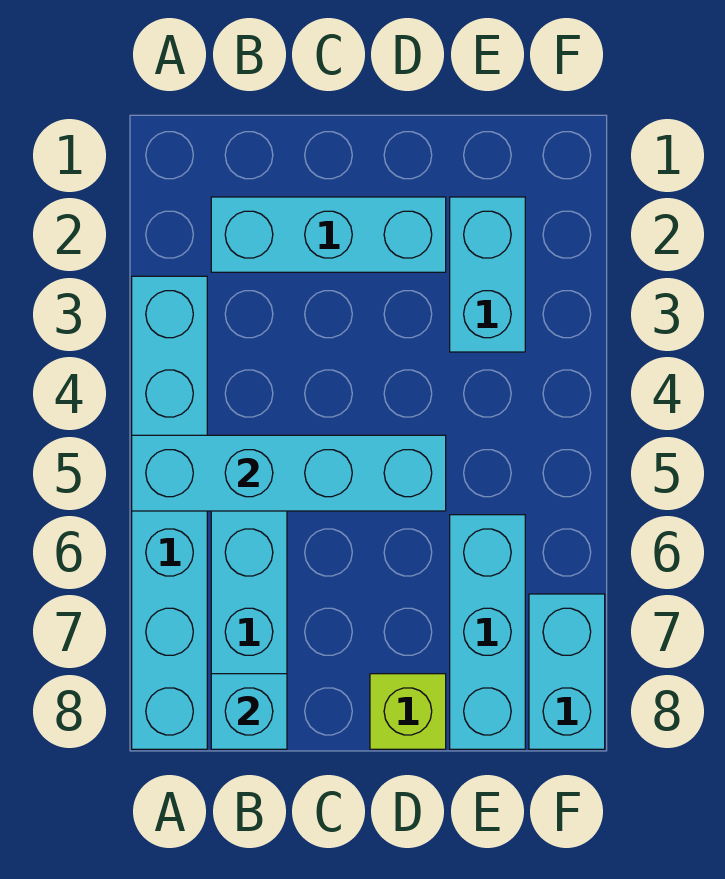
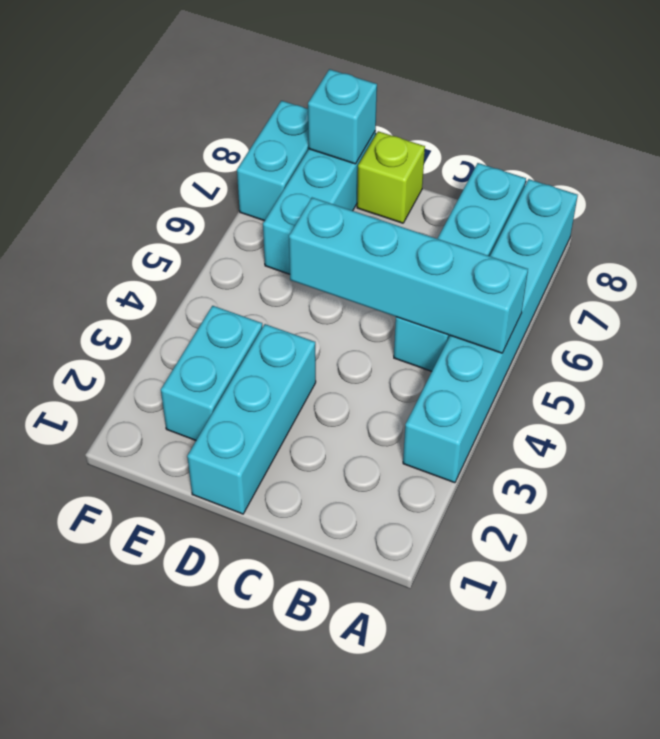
cyan 1x3 brick [211,197,446,272] -> cyan 1x3 brick turned to [187,324,316,514]
cyan 1x1 brick [211,674,287,749] -> cyan 1x1 brick moved to [308,69,377,164]

